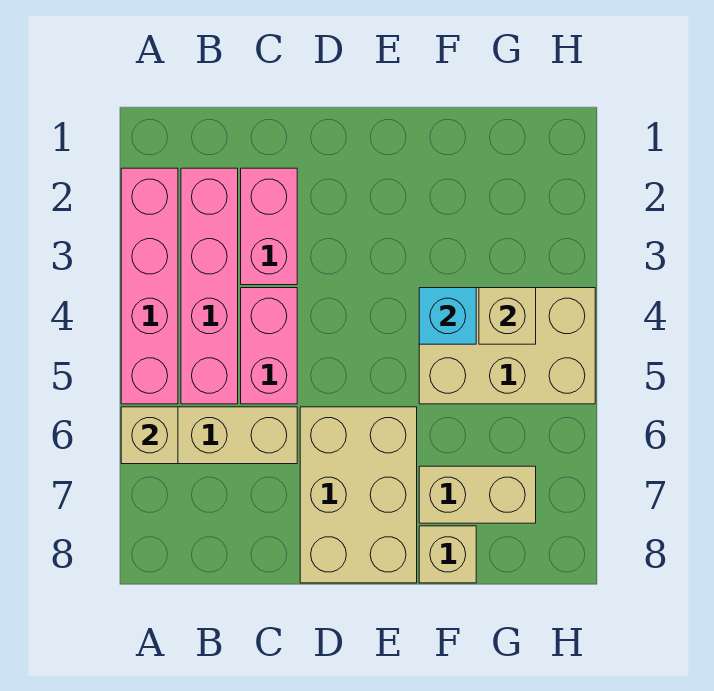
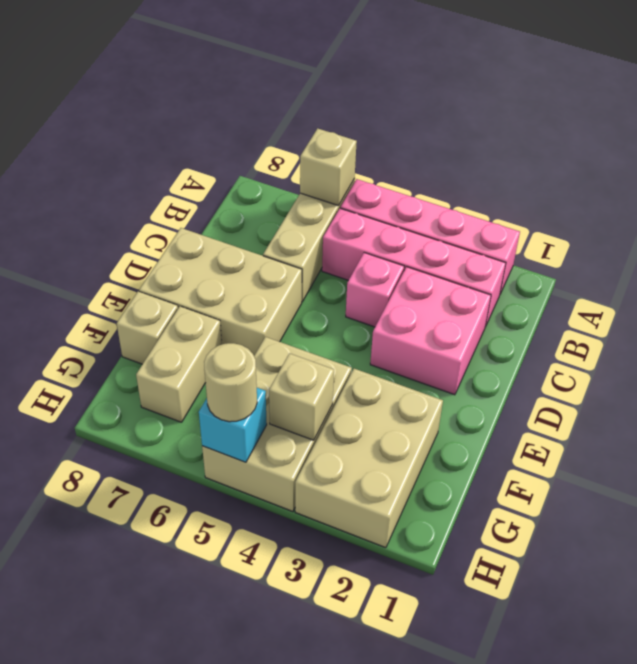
pink 1x2 brick [241,168,297,285] -> pink 2x2 brick [370,267,491,395]
pink 1x2 brick [241,288,297,404] -> pink 1x1 brick [346,253,404,327]
none -> tan 2x3 brick [295,369,443,548]
cyan 1x1 brick [419,288,476,344] -> cyan 1x1 brick moved to [199,388,267,462]
none -> tan 1x1 round brick [204,343,257,422]

